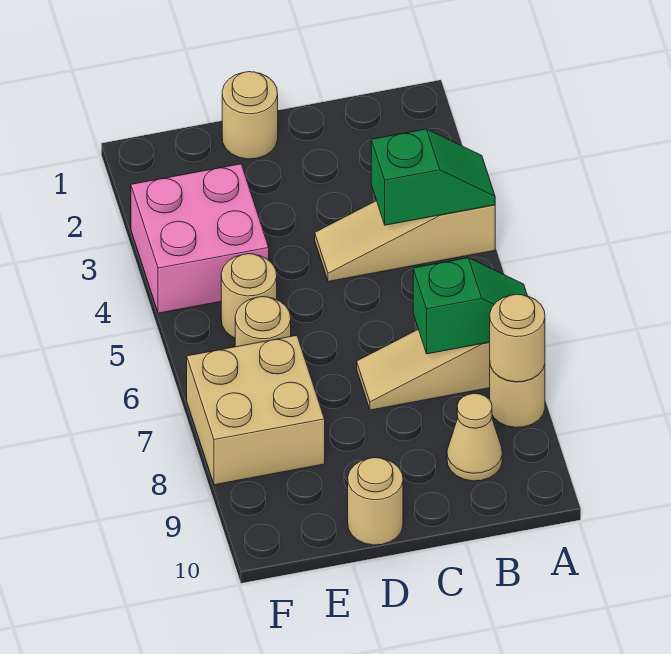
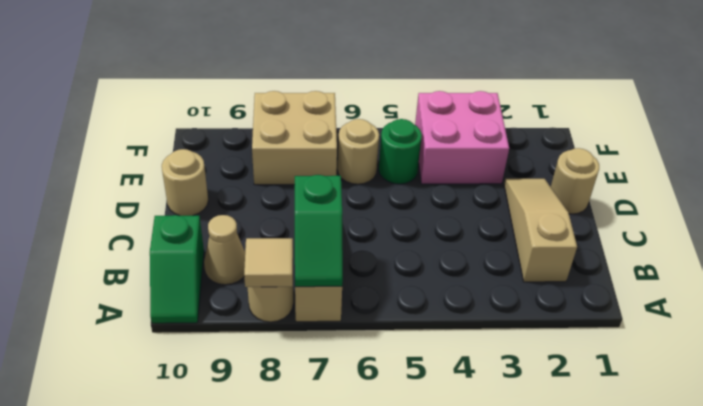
tan 1x3 slope [315,201,495,282] -> tan 1x3 slope moved to [504,179,577,282]
green 1x2 slope [371,129,495,225] -> green 1x2 slope moved to [150,215,204,323]
tan 1x1 round brick [489,294,545,382] -> tan 1x1 tile [244,238,293,287]
tan 1x1 round brick [221,254,277,338] -> green 1x1 round brick [379,119,422,184]

